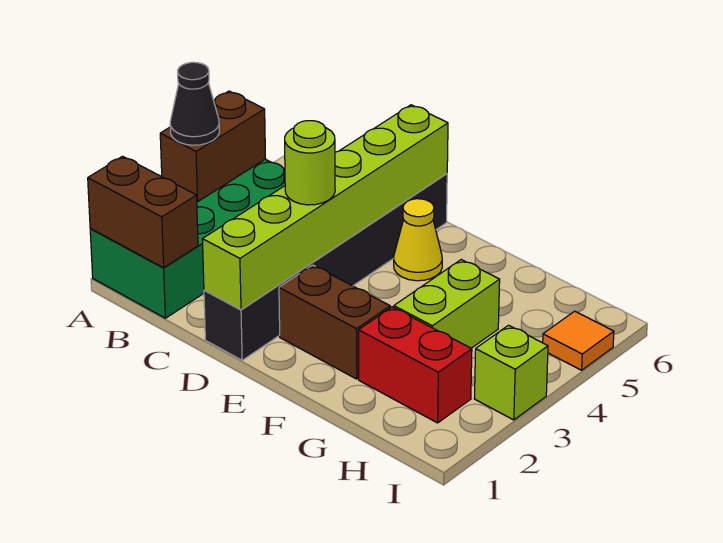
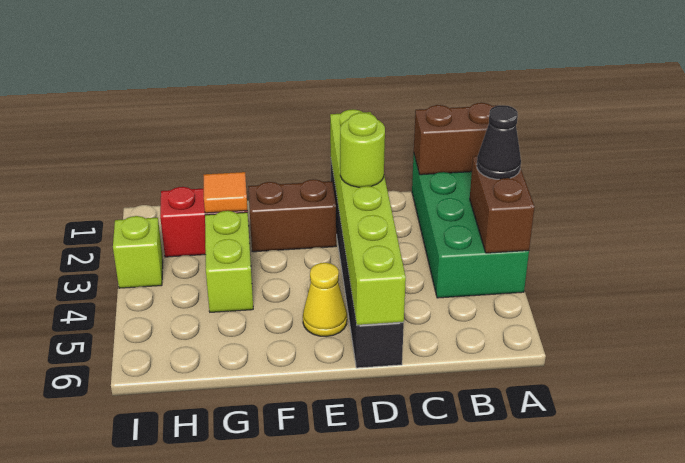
orange 1x1 tile [543,311,614,370] -> orange 1x1 tile moved to [204,172,247,213]

